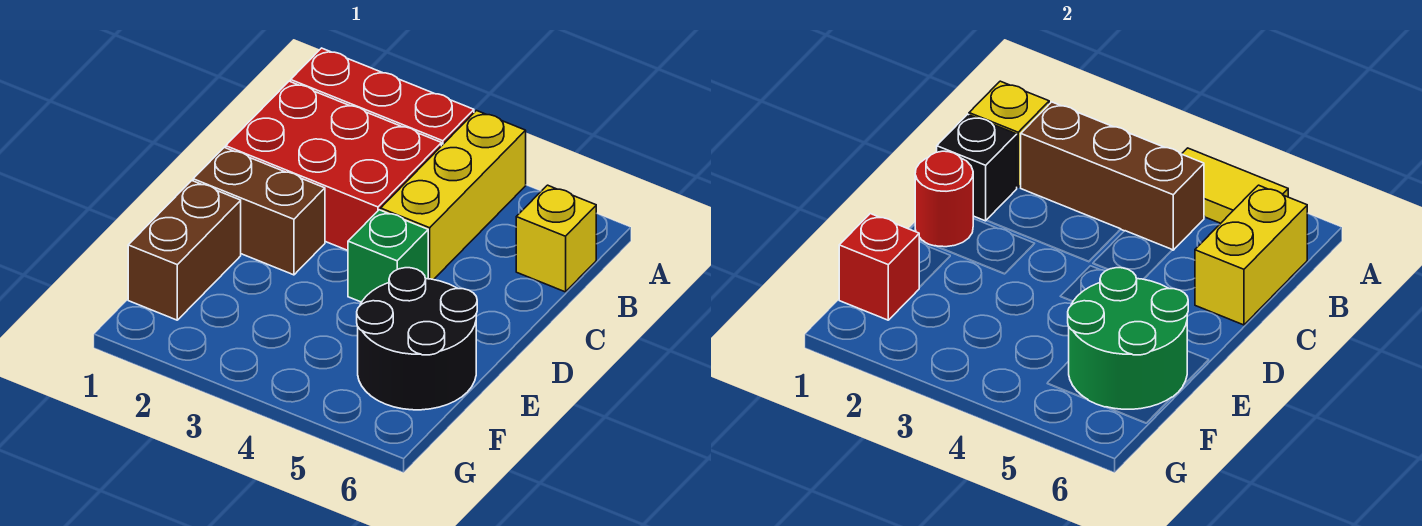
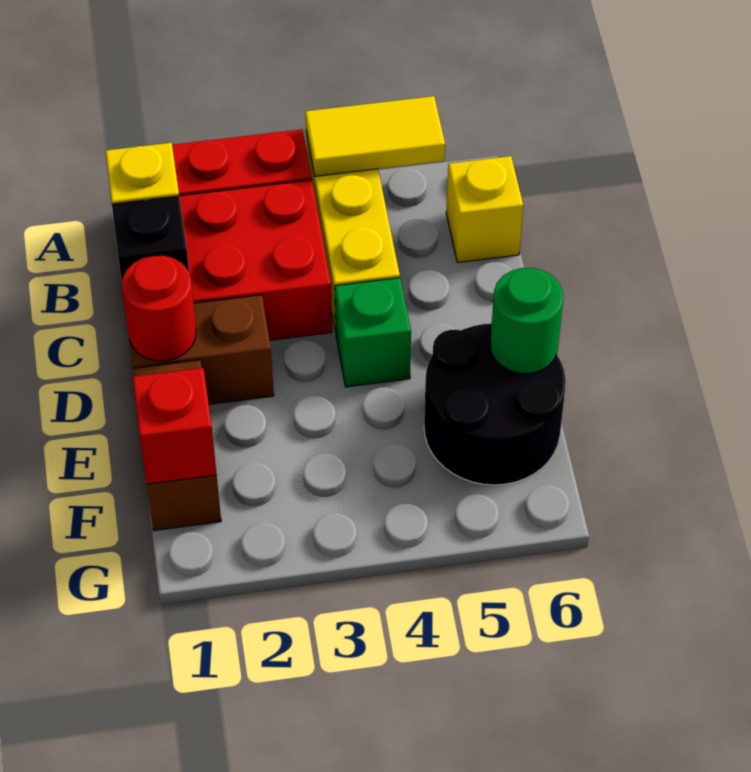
brown 1x3 brick [1021,102,1204,250] -> none
yellow 1x2 brick [1195,185,1307,325] -> none
green 2x2 round brick [1068,268,1188,409] -> green 1x1 round brick [491,268,563,373]

